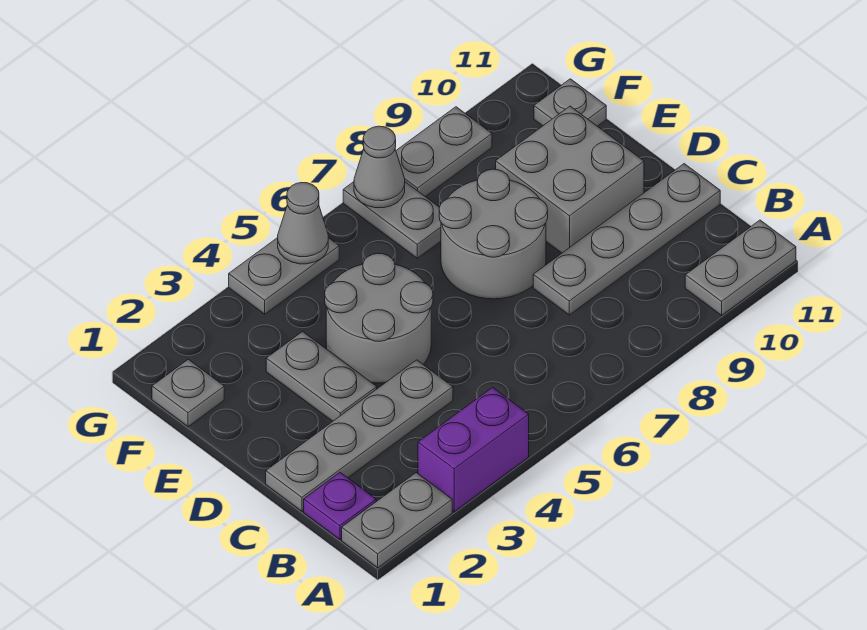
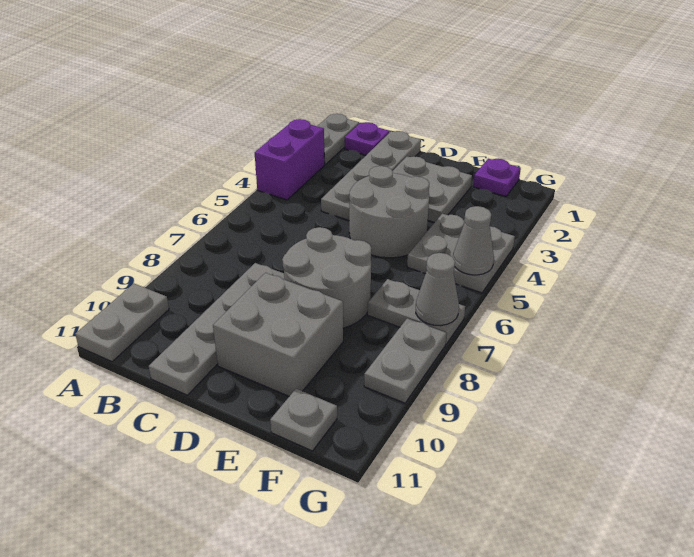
grey 1x2 plate [266,331,377,421] -> grey 2x2 plate [393,156,472,223]
grey 1x1 plate [152,359,224,427] -> purple 1x1 plate [473,159,521,197]
grey 1x2 plate [229,238,339,314] -> grey 2x2 plate [407,214,515,293]

